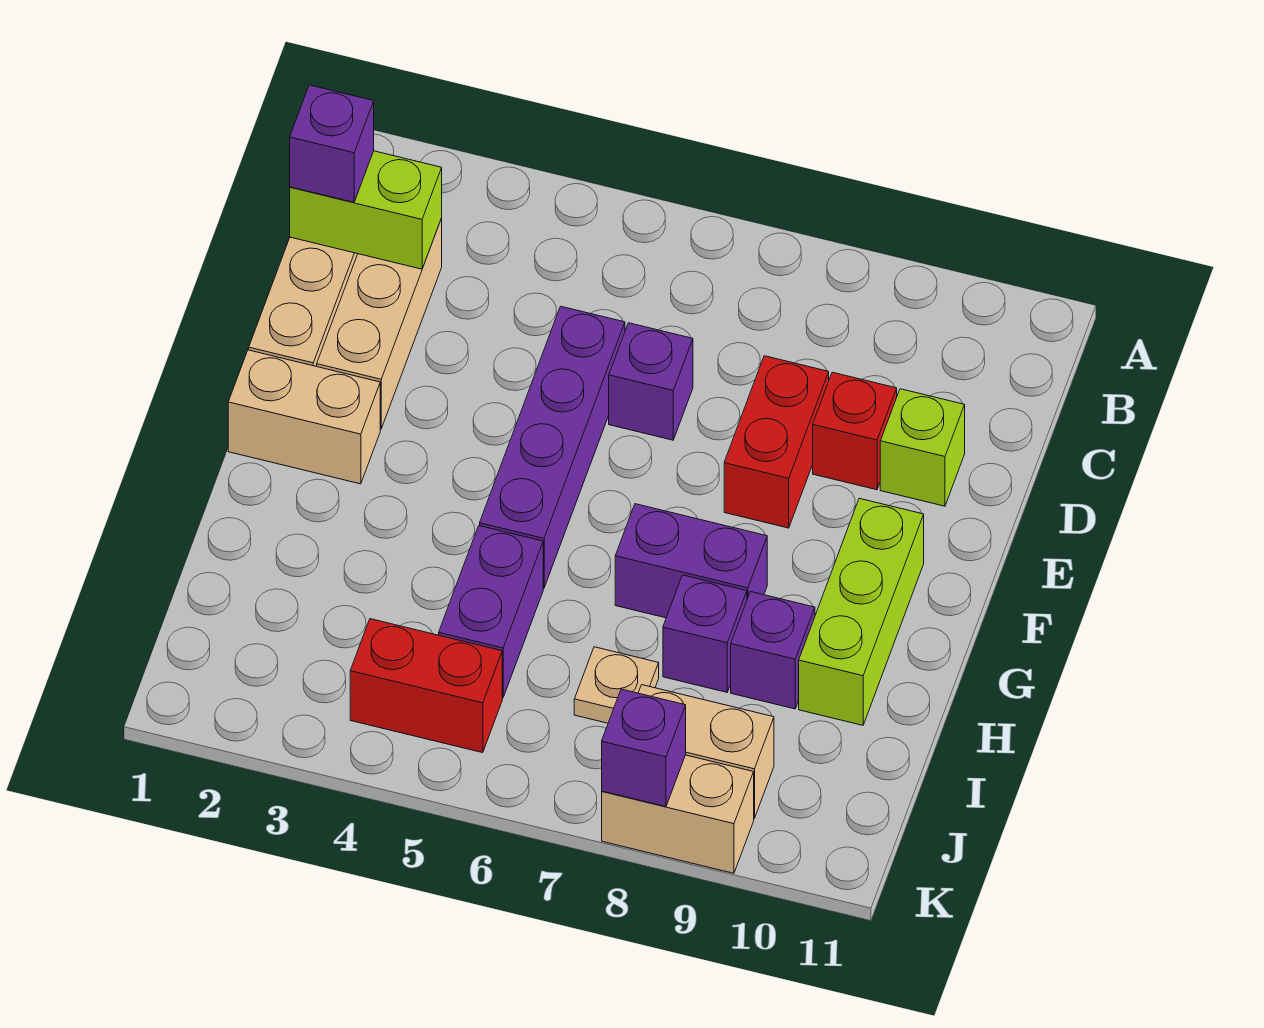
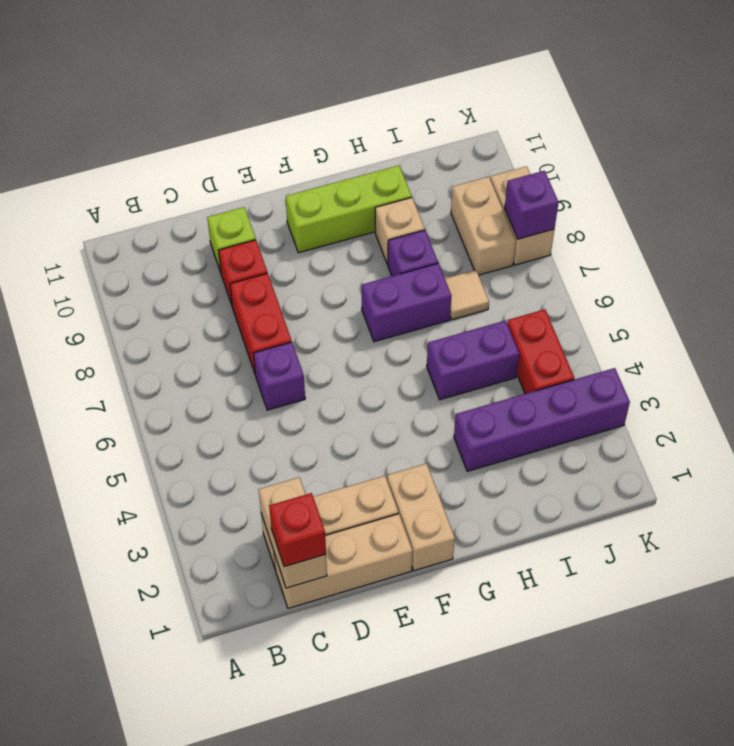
lime 1x2 brick [290,151,442,269] -> tan 1x2 brick [258,477,327,588]
purple 1x1 brick [290,85,374,202] -> red 1x1 brick [269,493,326,567]
purple 1x4 brick [480,306,625,588] -> purple 1x4 brick moved to [454,368,630,471]
red 1x2 brick [724,356,829,528] -> red 1x2 brick turned to [230,273,292,375]
purple 1x2 brick [615,504,767,618] -> purple 1x2 brick turned to [362,263,451,342]
purple 1x1 brick [731,592,815,709] -> tan 1x1 brick [375,198,425,264]
tan 1x1 plate [574,647,659,723] -> tan 1x1 tile [445,270,489,320]

